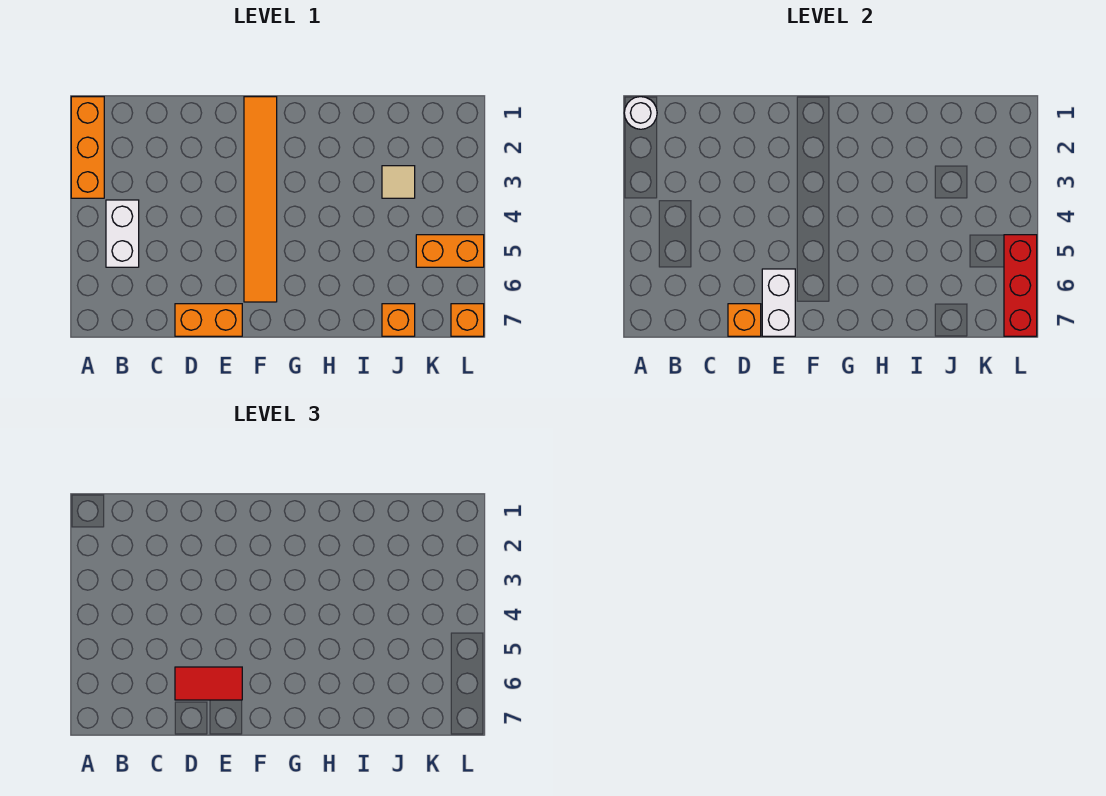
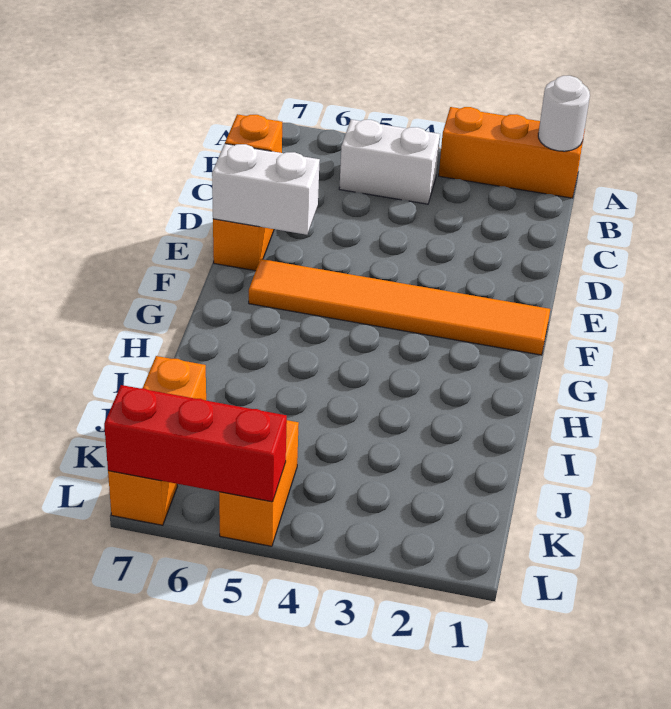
red 1x2 tile [175,667,242,700] -> none
tan 1x1 tile [382,166,415,198] -> none

